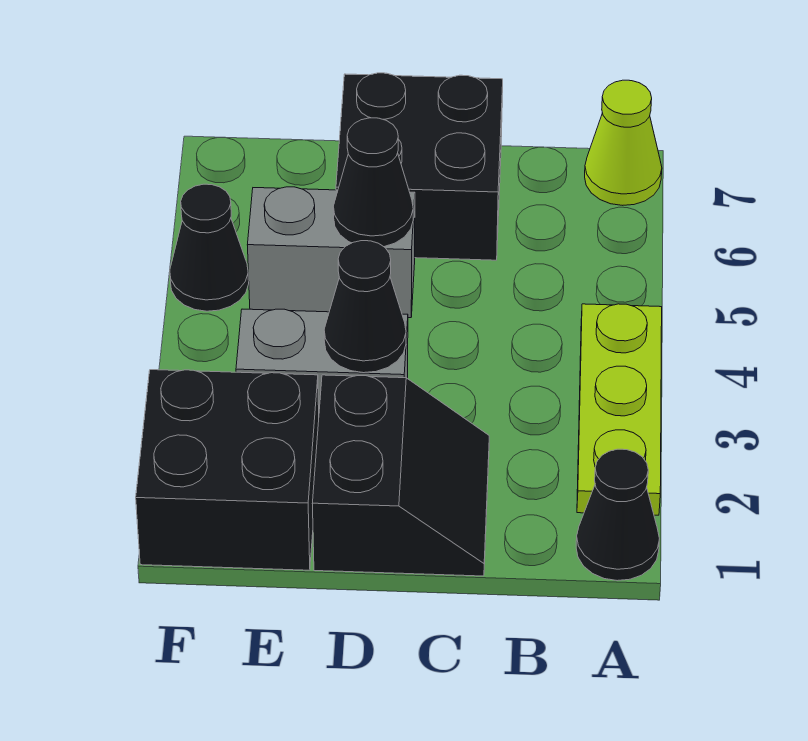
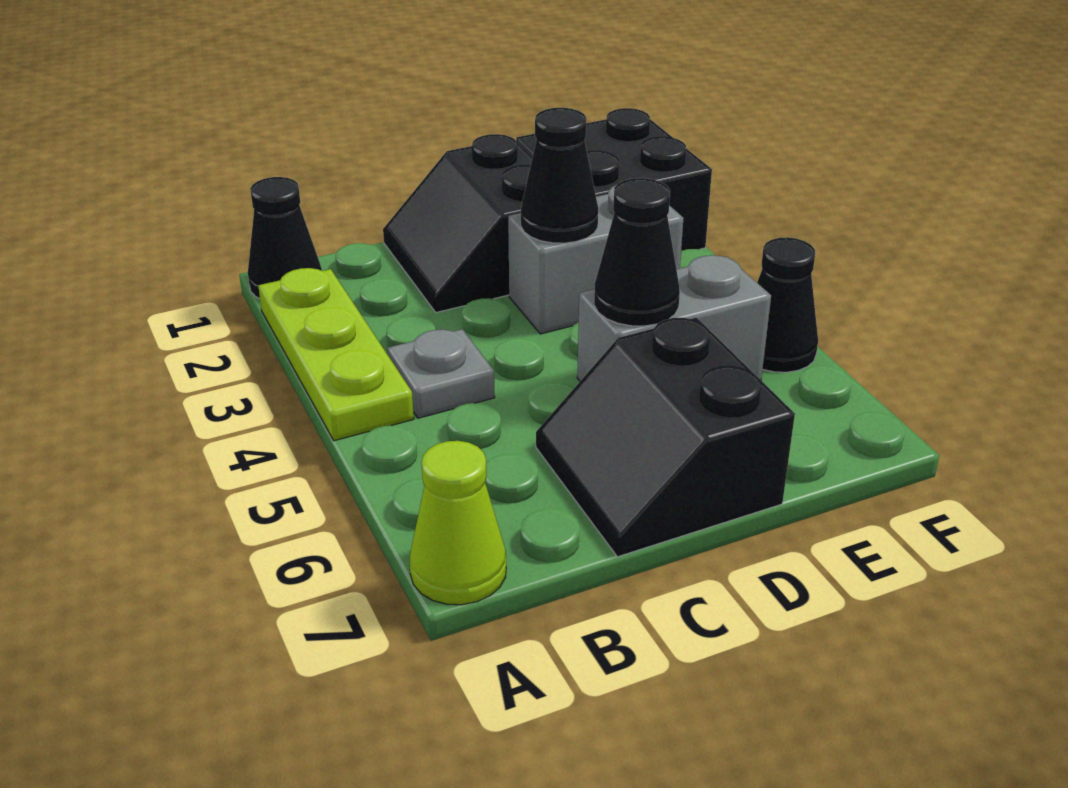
none -> grey 1x1 plate [387,329,495,418]
black 2x2 brick [336,73,503,260] -> black 2x2 slope [536,318,795,557]

